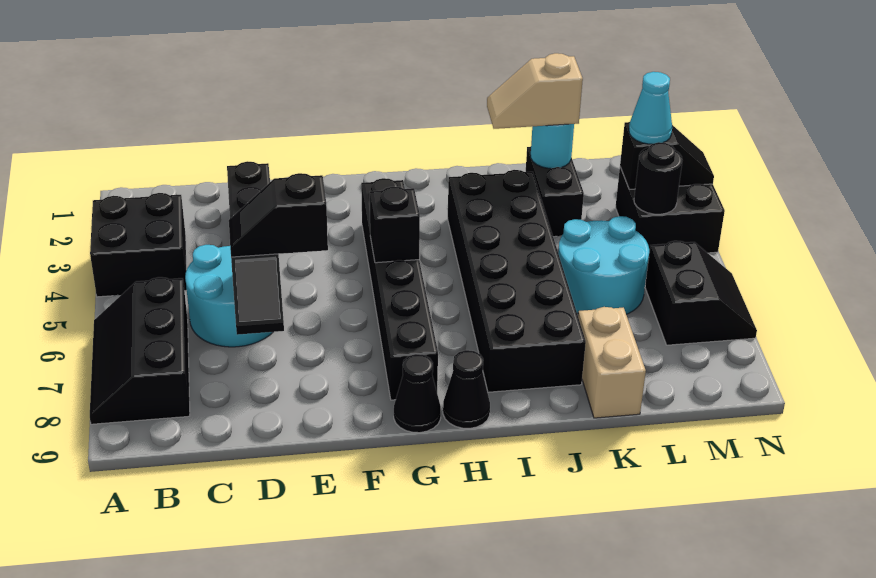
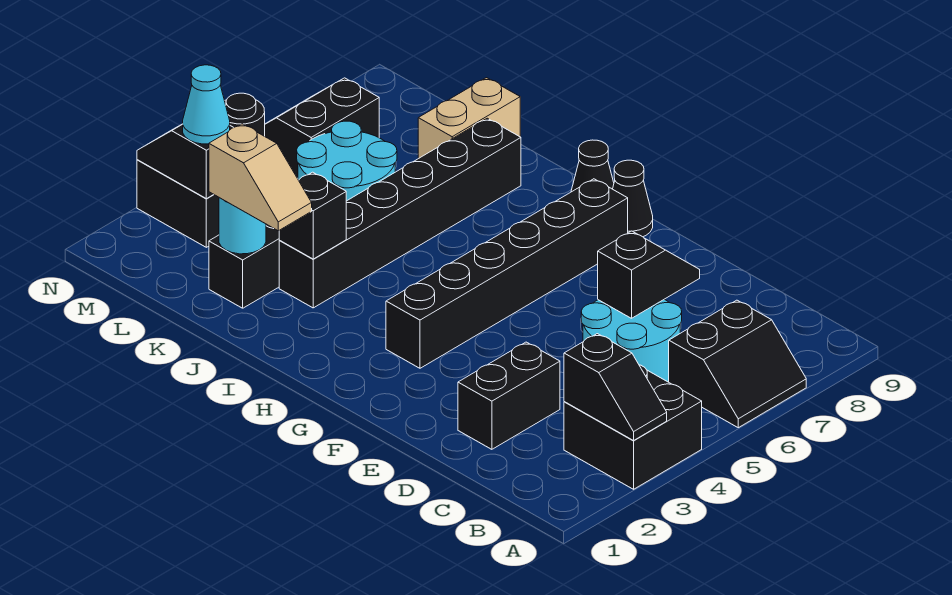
black 2x3 slope [90,277,190,424] -> black 2x2 slope [669,300,806,428]
black 1x2 slope [229,173,328,257] -> black 1x2 slope moved to [564,334,667,441]
black 1x1 brick [370,187,420,263] -> black 1x1 brick moved to [279,172,346,259]
black 2x6 brick [448,170,586,392] -> black 1x6 brick [279,118,521,308]

